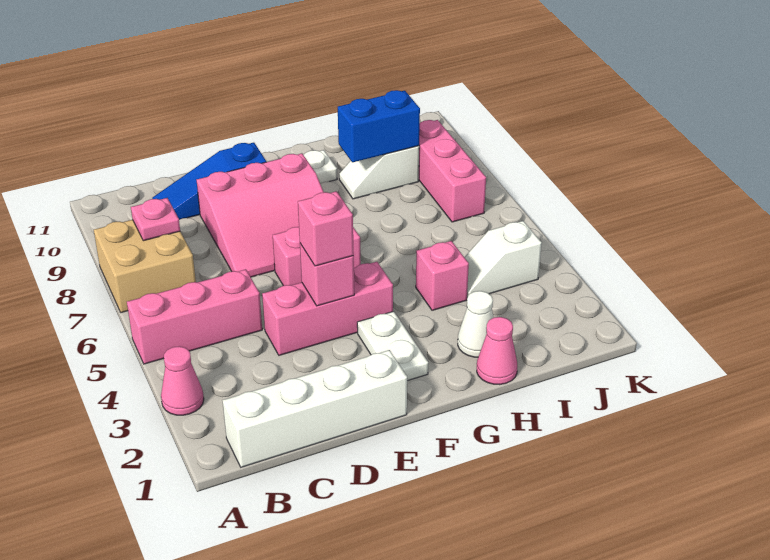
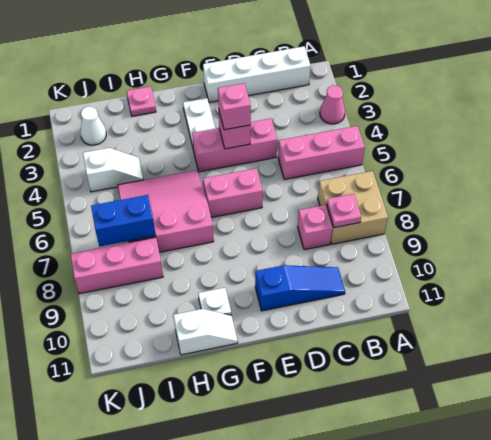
pink 3x3 slope [197,153,324,277] -> pink 3x3 slope moved to [118,170,214,252]
pink 1x1 cone [477,317,517,385] -> pink 1x1 plate [127,86,156,116]
white 1x1 cone [458,291,494,357] -> white 1x1 cone moved to [80,106,106,145]
pink 1x1 brick [416,241,469,310] -> pink 1x1 brick moved to [298,205,332,250]
white 1x2 slope [339,146,419,199] -> white 1x2 slope moved to [174,309,238,355]
blue 1x2 brick [338,90,420,162] -> blue 1x2 brick moved to [91,195,156,246]
pink 1x3 brick [419,120,486,222] -> pink 1x3 brick turned to [71,237,163,294]

